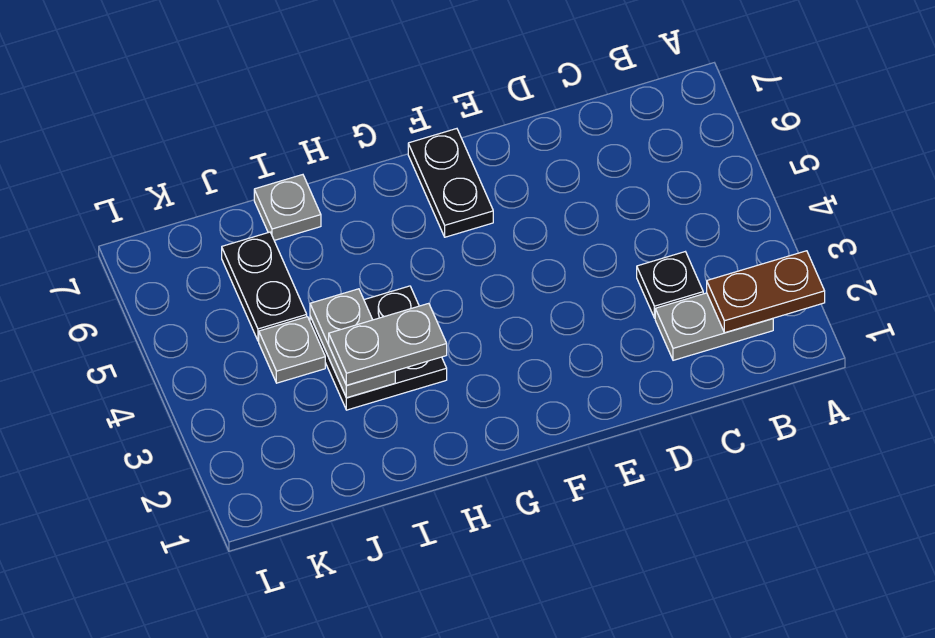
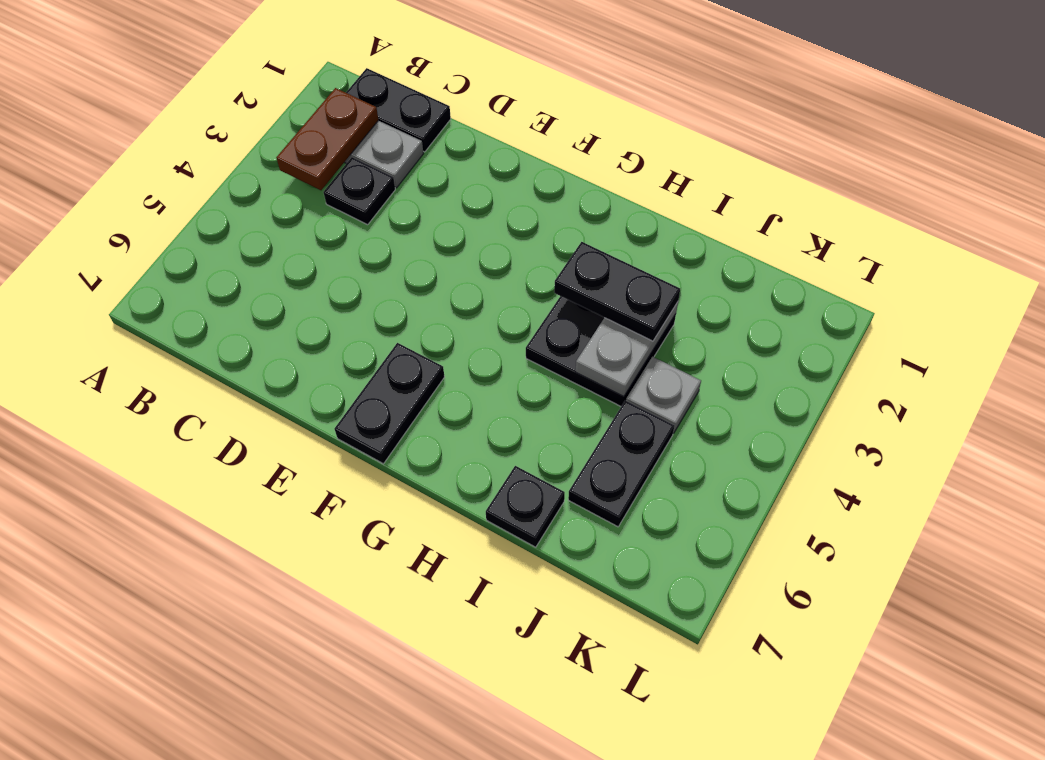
brown 1x2 plate [707,251,825,333] -> brown 1x2 plate turned to [276,88,378,190]
none -> black 1x2 plate [346,68,451,152]
grey 1x2 plate [329,303,447,385] -> black 1x2 plate [554,242,680,341]
grey 1x1 plate [254,175,321,240] -> black 1x1 plate [486,466,565,547]

